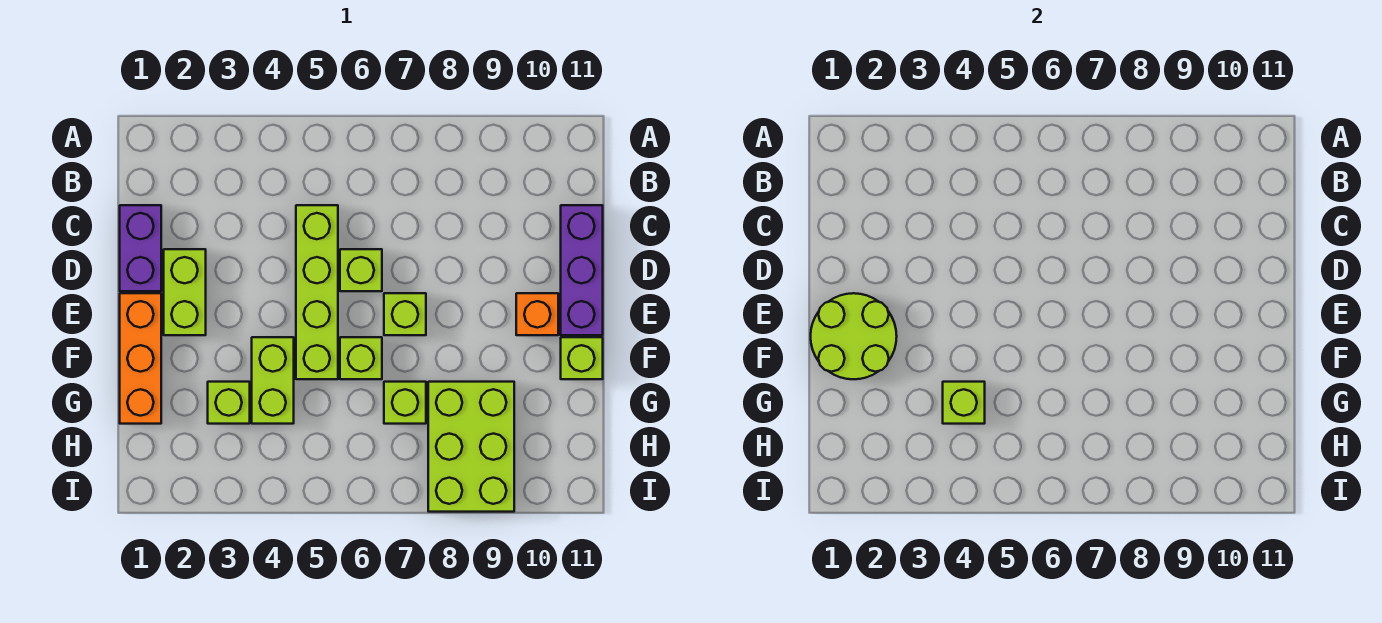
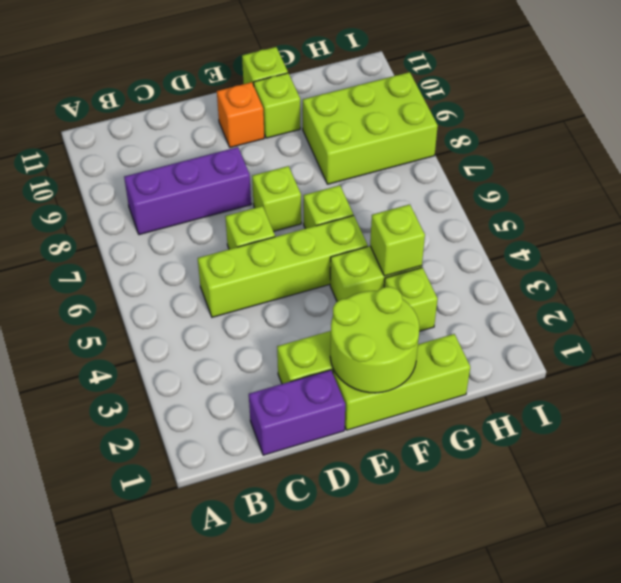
purple 1x3 brick [561,205,603,335] -> purple 1x3 brick moved to [124,147,251,235]
orange 1x3 brick [120,293,161,424] -> lime 1x3 brick [333,334,470,430]
lime 1x1 brick [384,382,426,424] -> lime 1x1 brick moved to [254,73,300,138]

